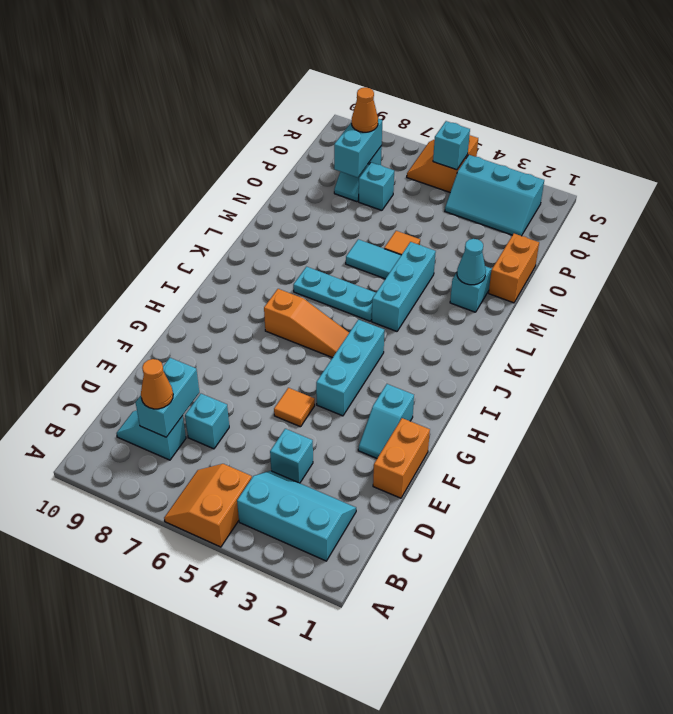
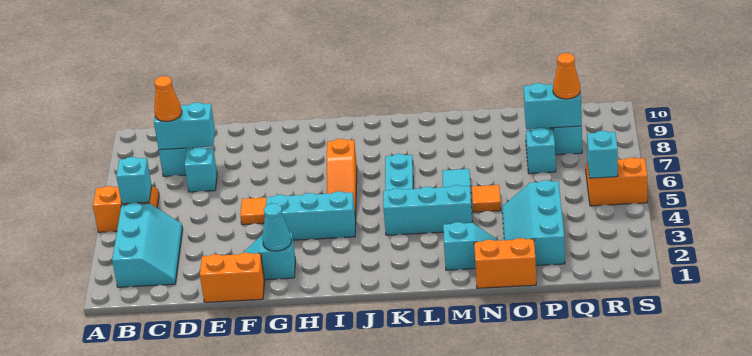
cyan 1x1 brick [270,429,313,483] -> cyan 1x1 brick moved to [116,157,152,204]
cyan 1x1 cone [457,239,486,285] -> cyan 1x1 cone moved to [262,203,291,251]
cyan 2x3 slope [445,155,544,236] -> cyan 2x3 slope moved to [502,180,565,265]

